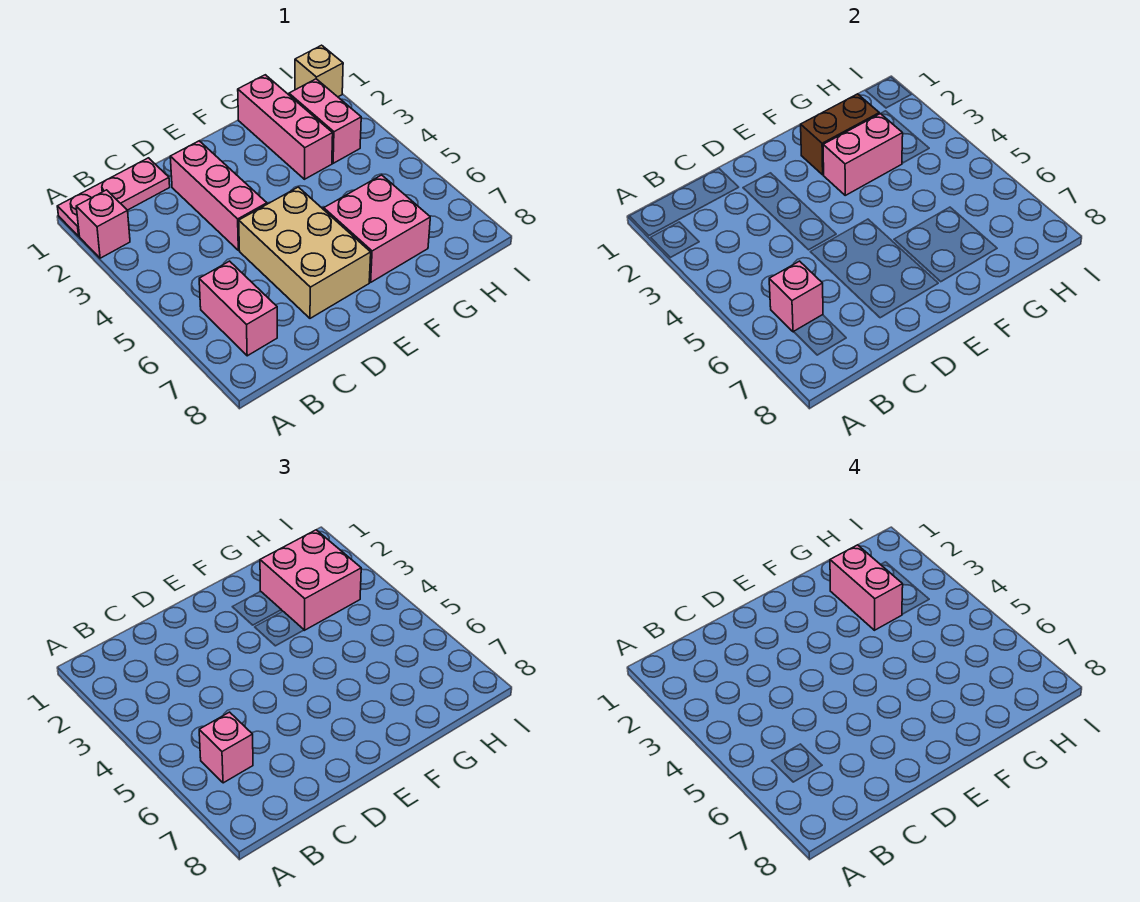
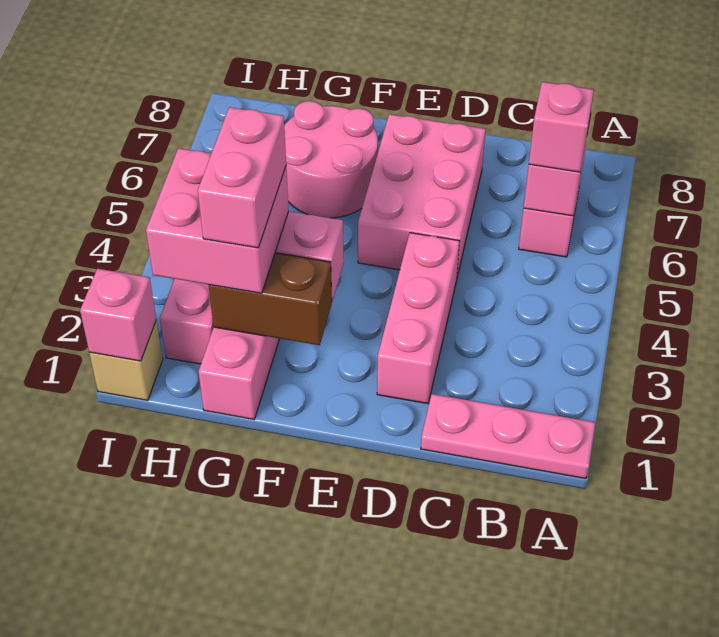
pink 1x1 brick [76,190,130,258] -> pink 1x1 brick moved to [80,269,156,361]
tan 2x3 brick [239,187,371,318] -> pink 2x3 brick [358,114,486,277]
pink 2x2 brick [324,175,430,282] -> pink 2x2 round brick [284,101,378,218]

